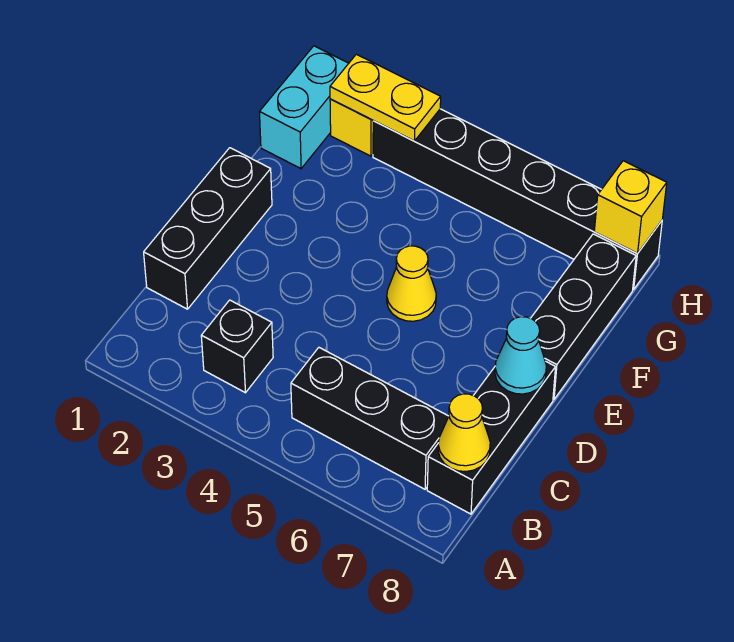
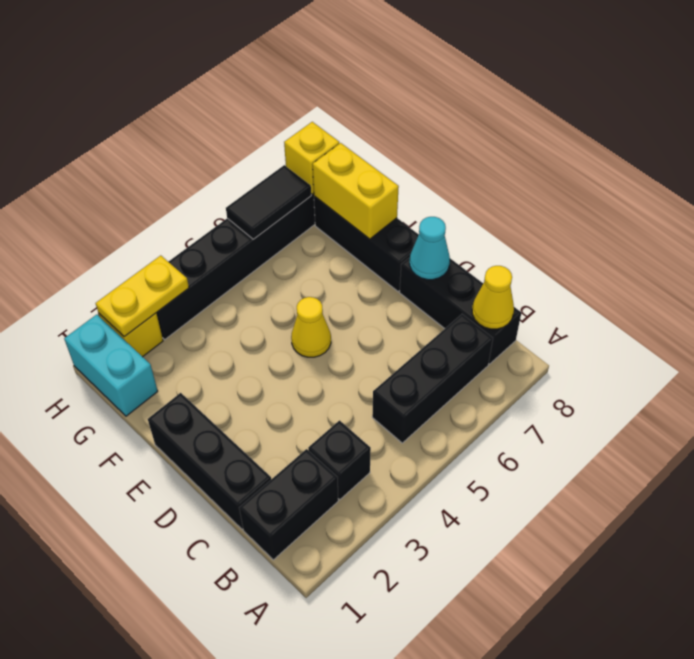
none -> black 1x2 brick [239,449,338,560]
none -> yellow 1x2 brick [313,143,399,239]
none -> black 1x2 tile [226,165,311,239]

